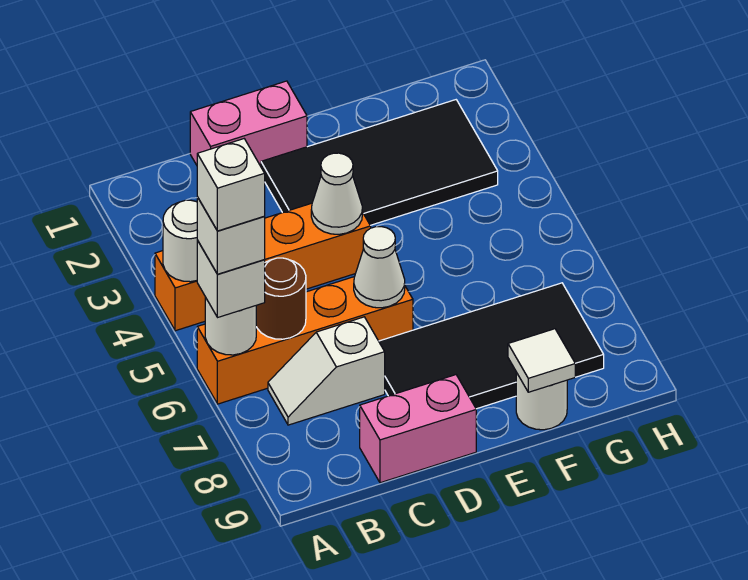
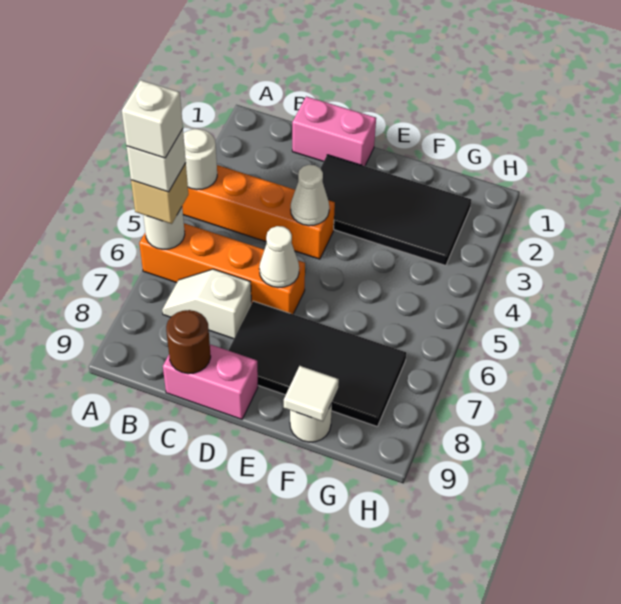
white 1x1 brick [197,240,265,317] -> tan 1x1 brick [131,163,188,224]
brown 1x1 round brick [256,258,306,339] -> brown 1x1 round brick moved to [166,310,211,374]

